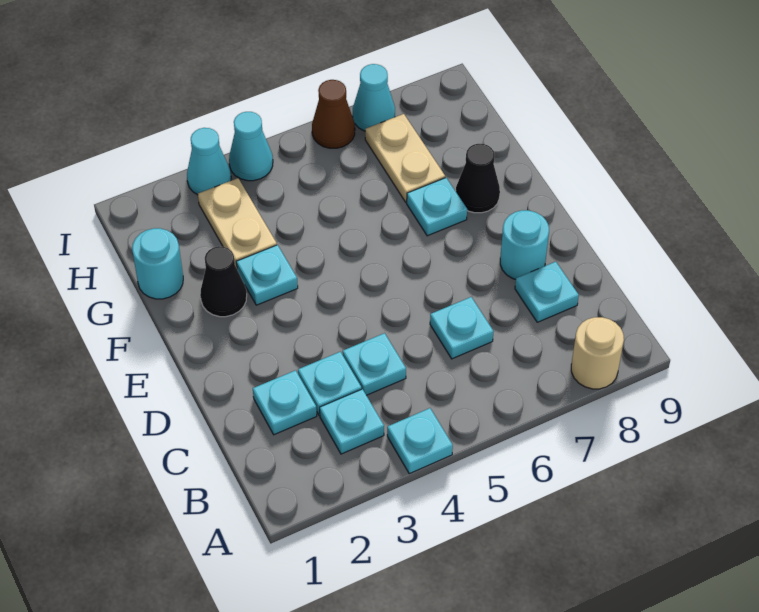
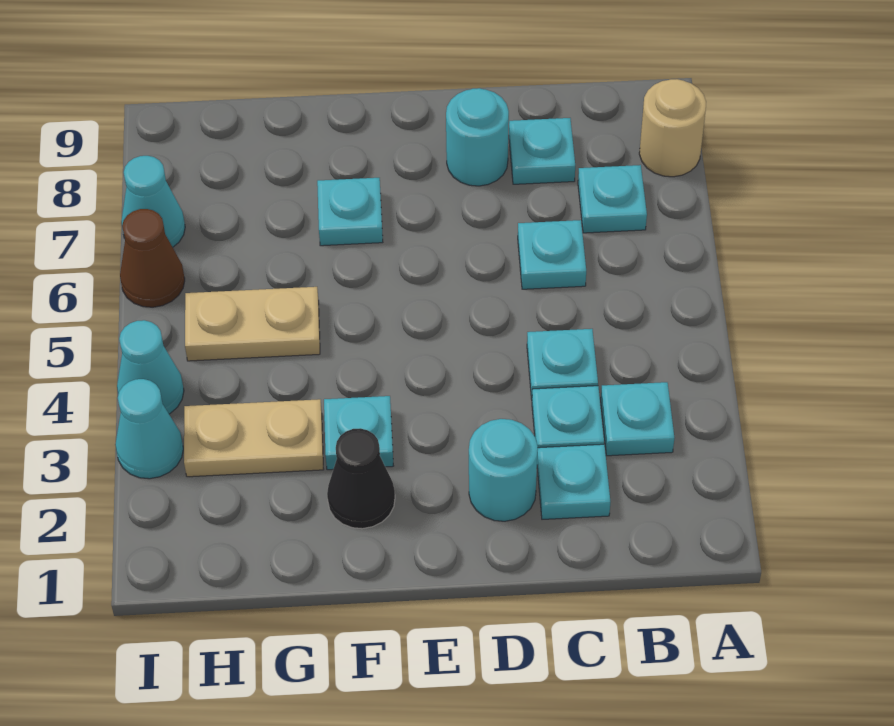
cyan 1x1 plate [387,408,453,474] -> cyan 1x1 plate moved to [578,165,647,233]
black 1x1 cone [456,144,500,213] -> none
cyan 1x1 round brick [132,228,183,299] -> cyan 1x1 round brick moved to [469,419,538,521]
tan 1x2 plate [365,114,445,202] -> tan 1x2 plate moved to [185,287,320,361]

